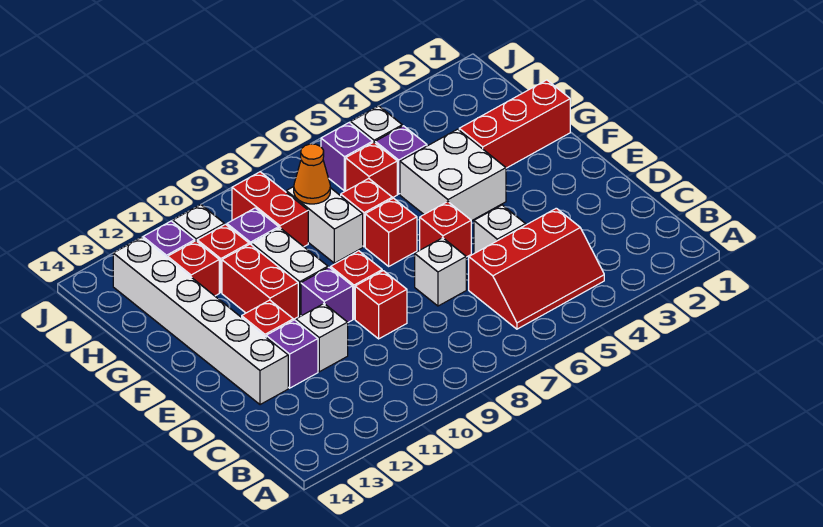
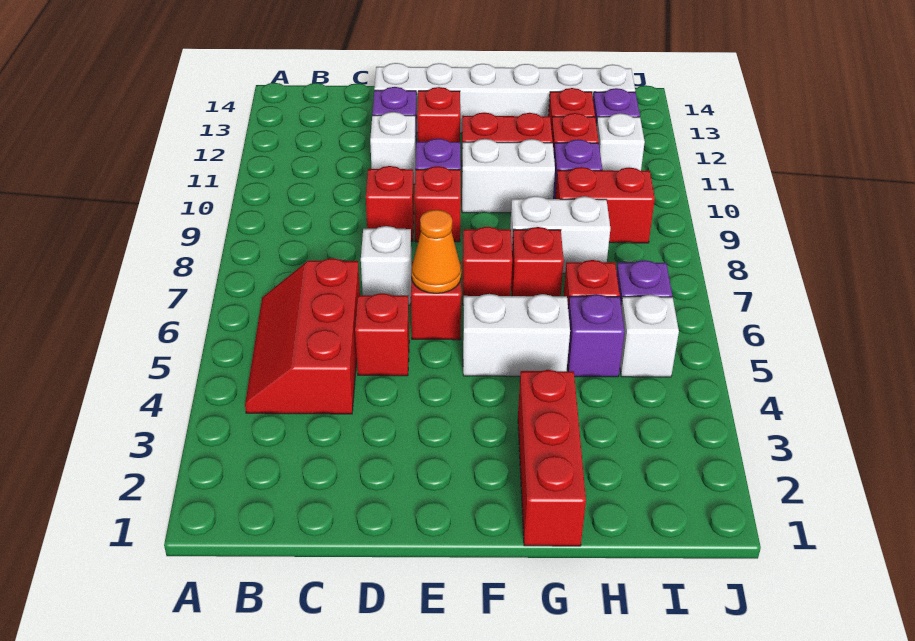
white 1x1 brick [474,205,526,253] -> red 1x1 brick [355,293,409,376]
white 2x2 brick [400,129,506,221] -> white 1x2 brick [463,294,570,376]
orange 1x1 cone [294,144,330,204] -> orange 1x1 cone moved to [411,210,461,293]

